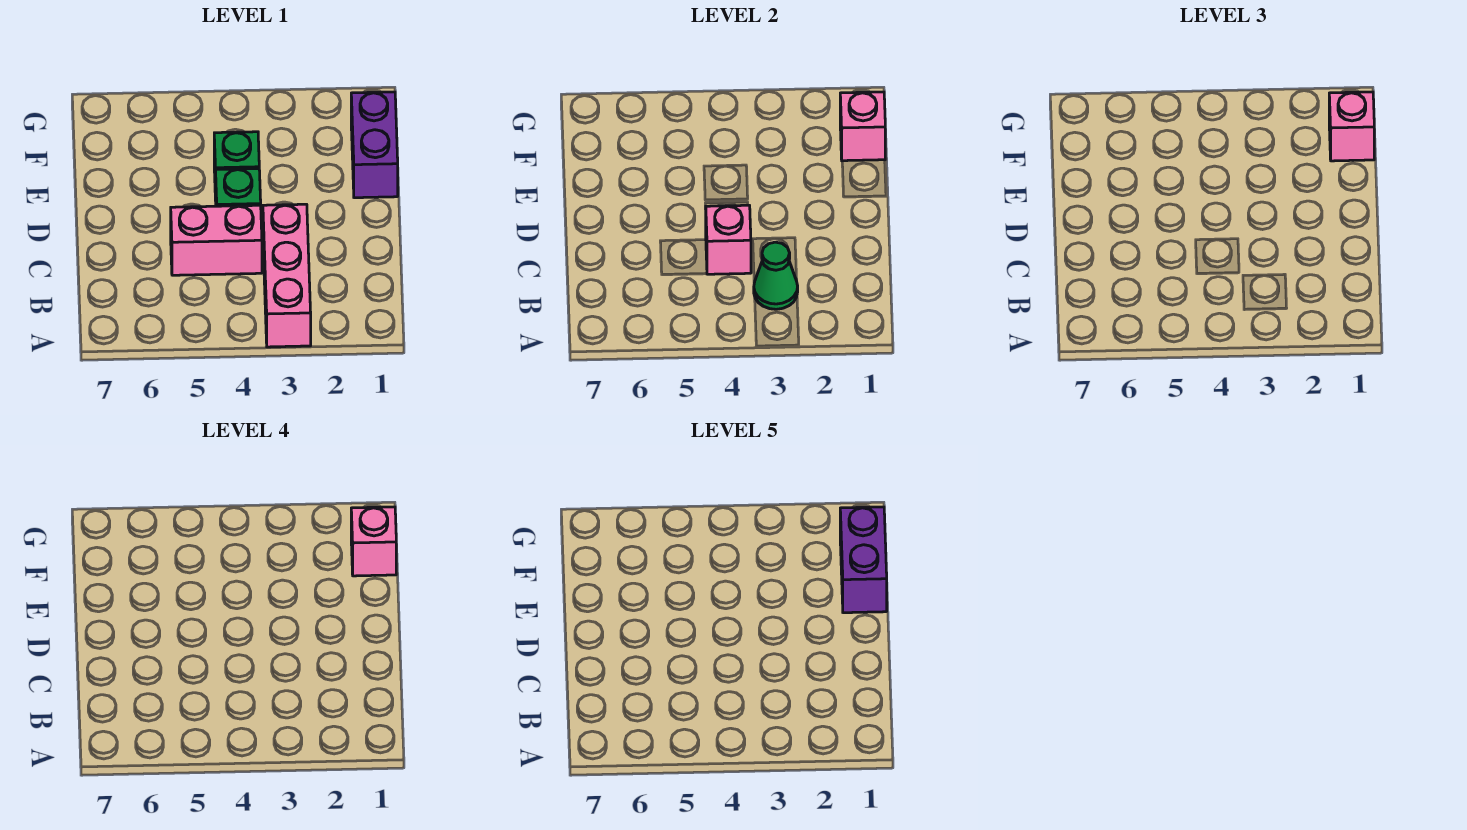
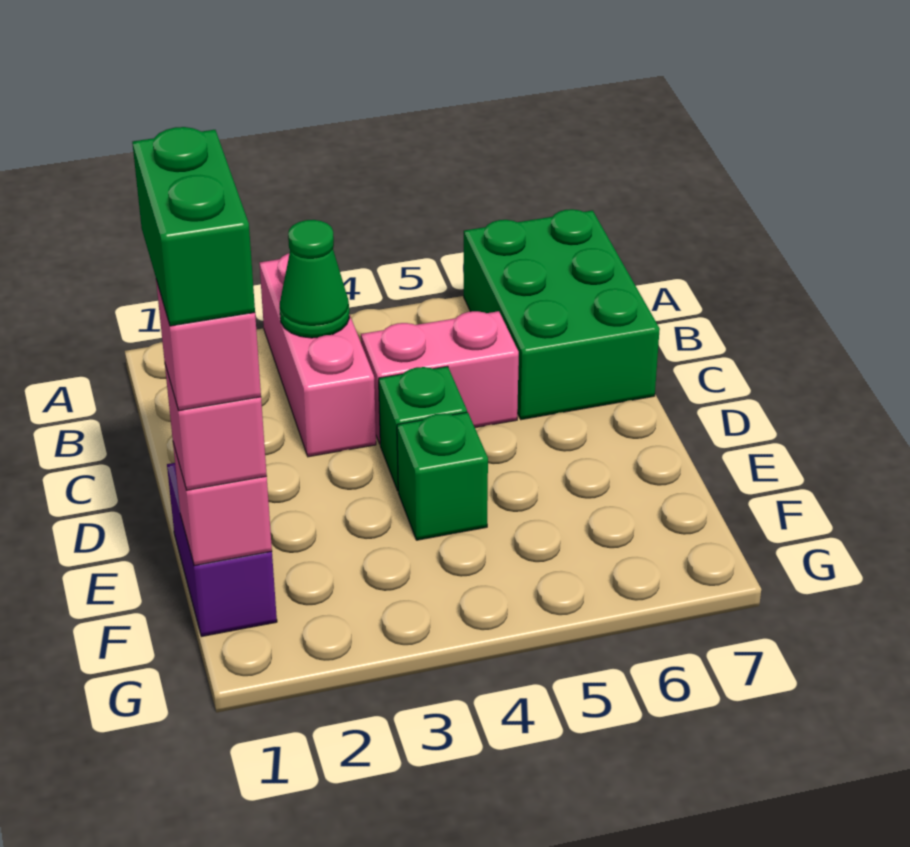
none -> green 2x3 brick [464,209,660,420]
pink 1x1 brick [705,205,751,274] -> none
purple 1x2 brick [840,507,887,613] -> green 1x2 brick [132,127,255,326]

